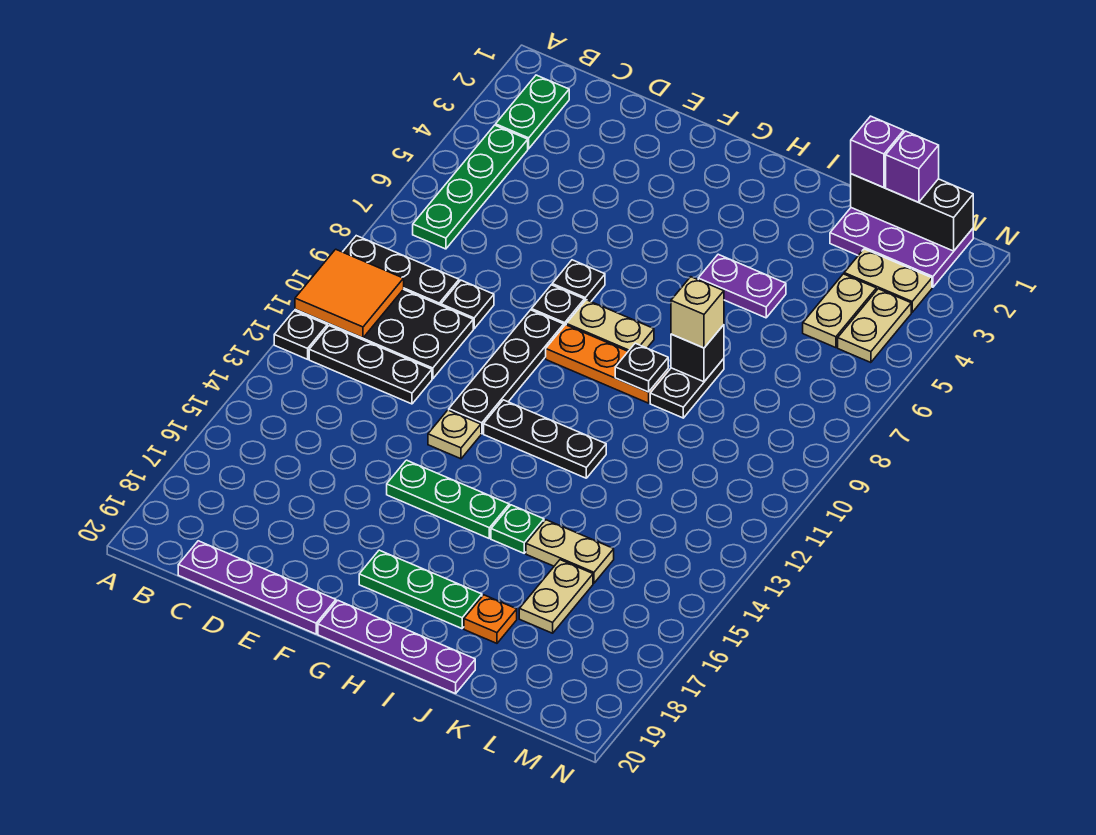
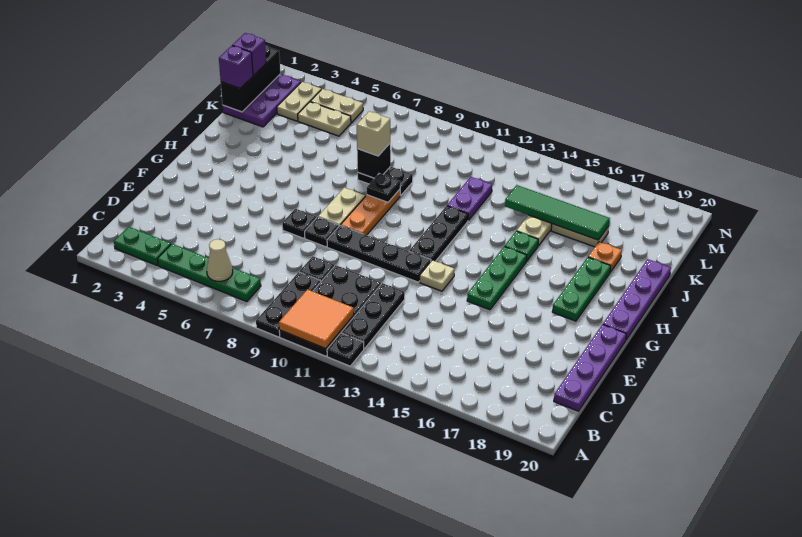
none -> tan 1x1 cone [207,239,233,281]
purple 1x2 plate [698,254,786,318] -> purple 1x2 plate moved to [447,177,492,220]
none -> green 1x4 tile [505,185,610,240]

